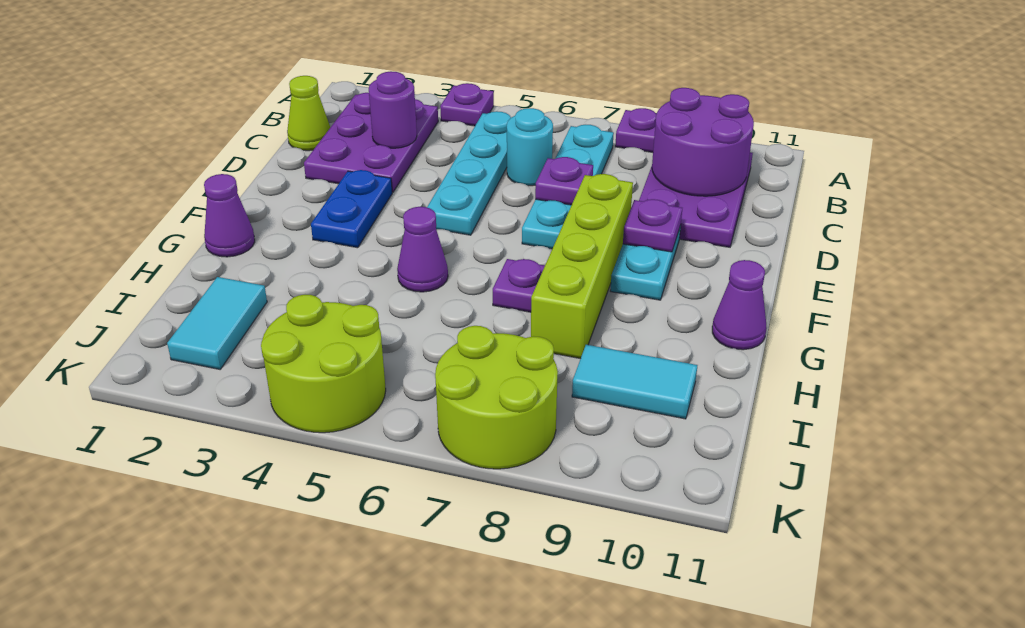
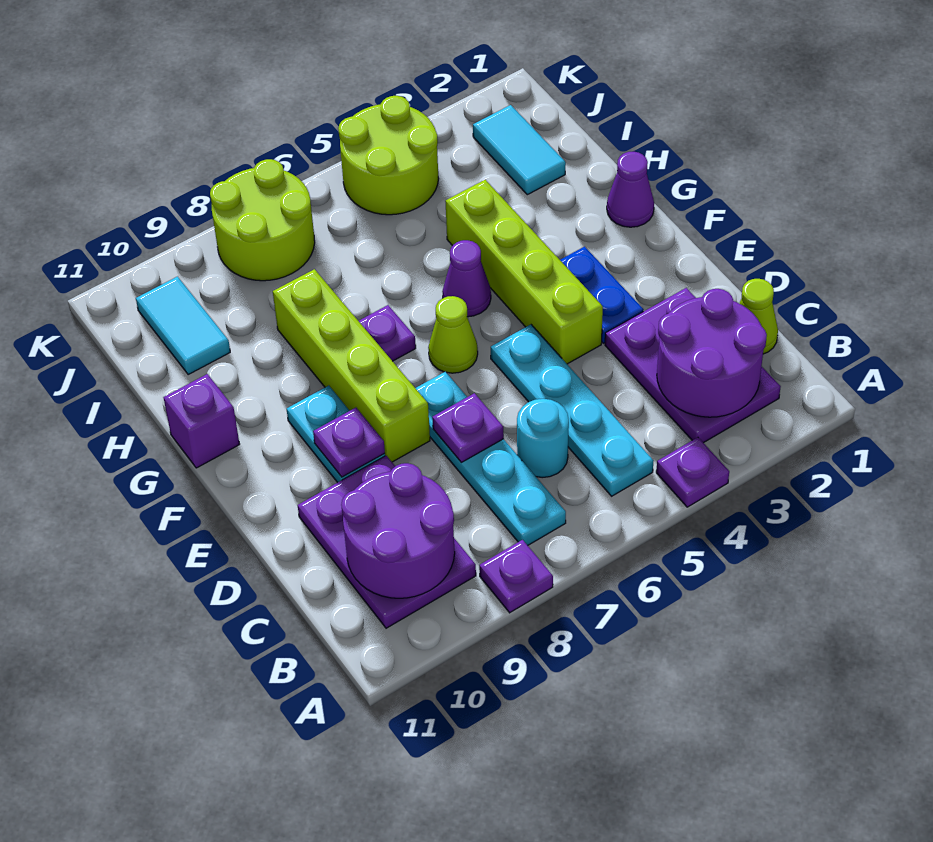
purple 1x1 round brick [369,71,417,148] -> purple 2x2 round brick [657,289,767,417]
none -> lime 1x4 brick [445,180,603,364]
none -> lime 1x1 cone [428,296,478,373]
purple 1x1 cone [712,260,767,350] -> purple 1x1 brick [164,374,240,468]
cyan 1x2 tile [572,345,697,419] -> cyan 1x2 tile turned to [136,277,230,375]

